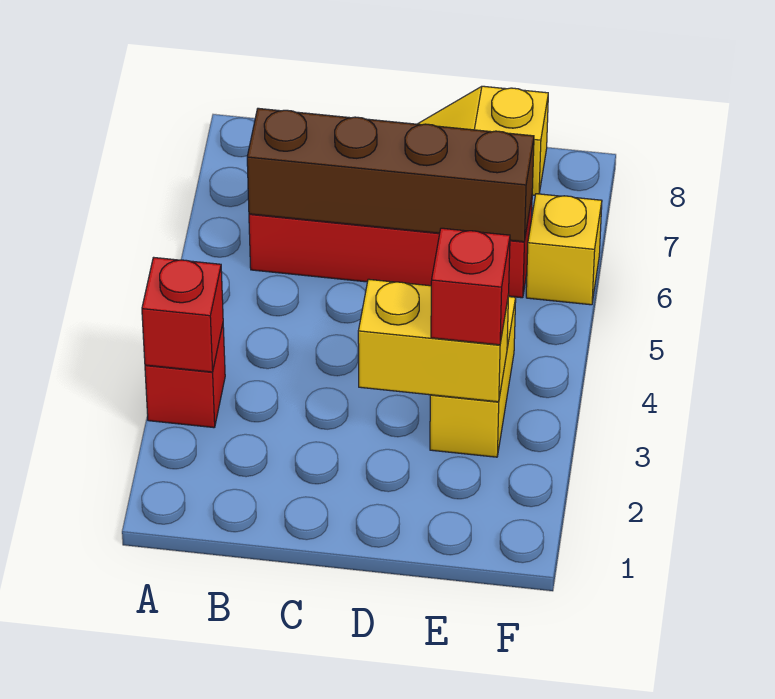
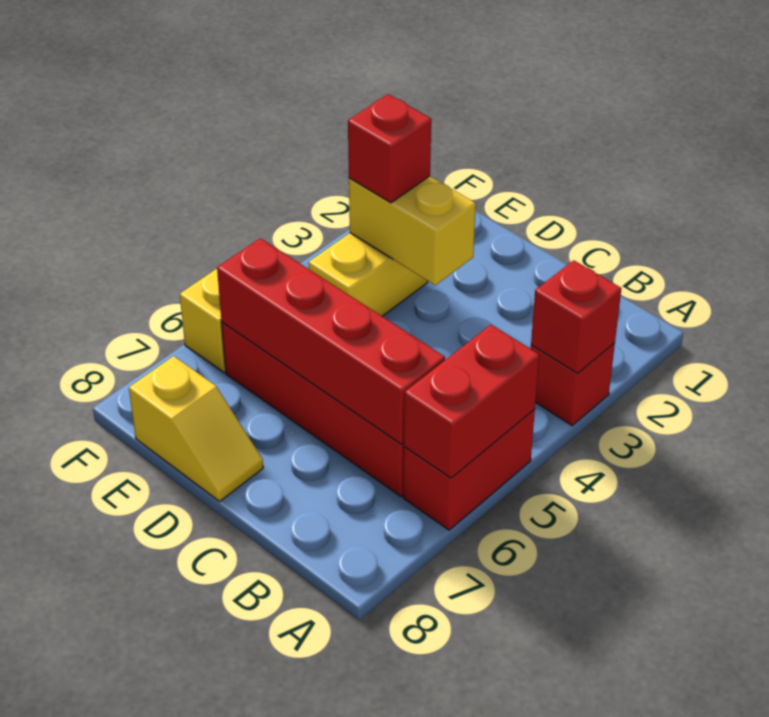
none -> red 1x2 brick [403,409,535,530]
none -> red 1x2 brick [404,325,539,478]
brown 1x4 brick [247,108,534,242] -> red 1x4 brick [217,238,445,444]

